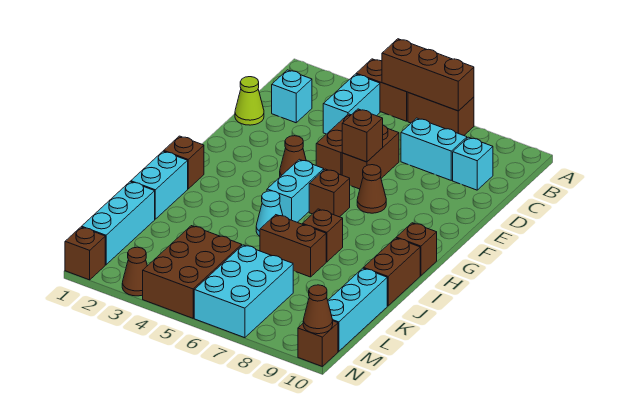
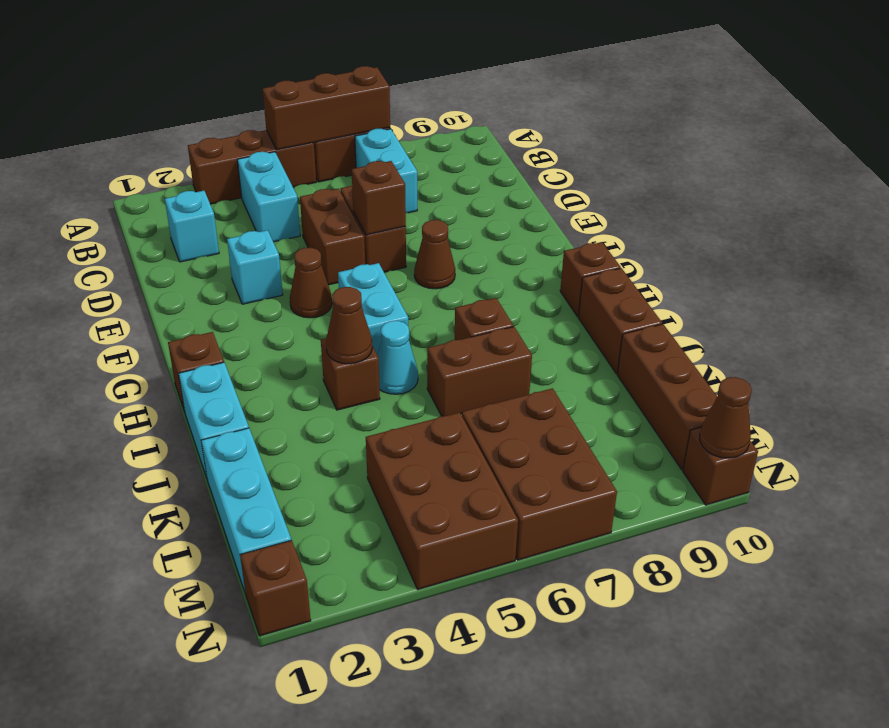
brown 1x2 brick [356,59,408,121] -> brown 1x3 brick [188,130,316,204]
cyan 1x2 brick [401,118,467,180] -> cyan 1x2 brick turned to [355,129,417,213]
cyan 1x1 brick [453,137,493,190] -> cyan 1x1 brick moved to [227,230,283,304]
lime 1x1 cone [235,77,264,125] -> none
brown 1x1 brick [309,169,350,217] -> brown 1x1 brick moved to [321,338,380,410]
cyan 1x3 brick [328,268,387,351] -> brown 1x3 brick [617,324,717,470]
cyan 2x3 brick [194,245,293,338] -> brown 2x3 brick [462,388,617,560]
brown 1x1 cone [122,247,147,296] -> brown 1x1 cone moved to [326,287,372,364]

